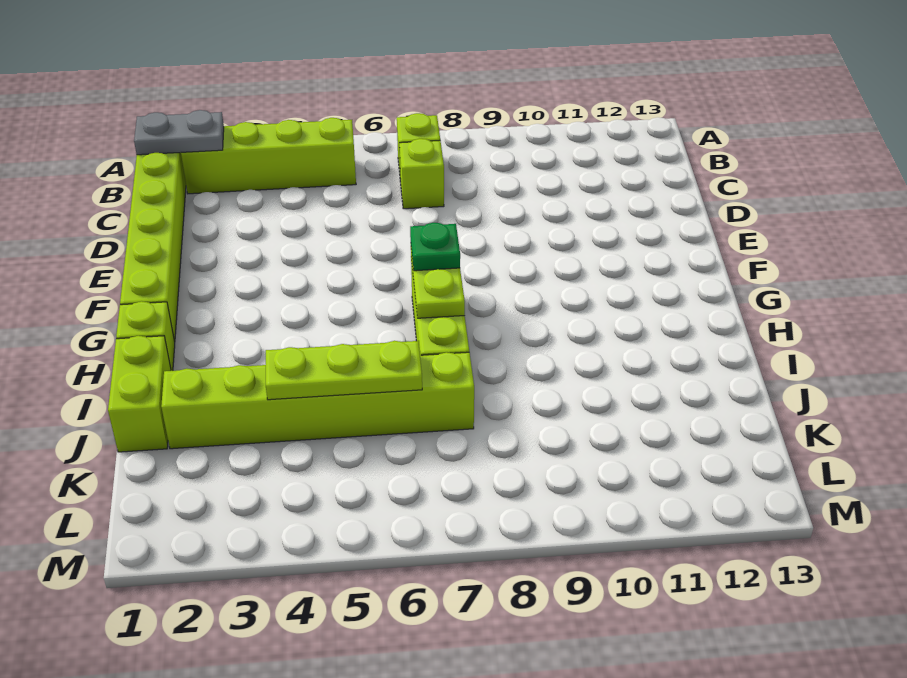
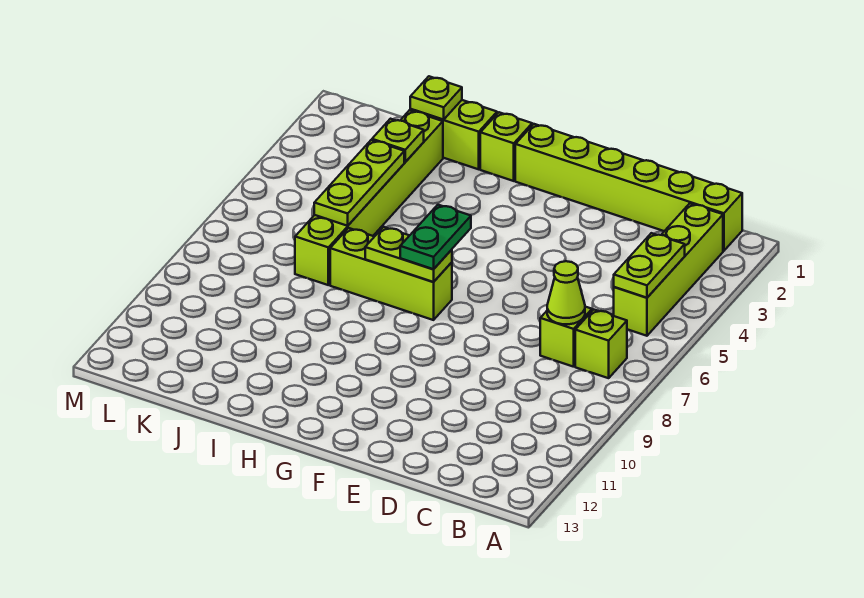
grey 1x2 plate [134,110,224,155] -> none
none -> lime 1x2 plate [614,233,685,298]
none -> lime 1x1 cone [547,261,585,324]
green 1x1 plate [410,223,460,271] -> green 1x2 plate [400,205,471,269]
none -> lime 1x1 plate [410,76,462,120]
none -> lime 1x1 plate [372,119,424,162]

